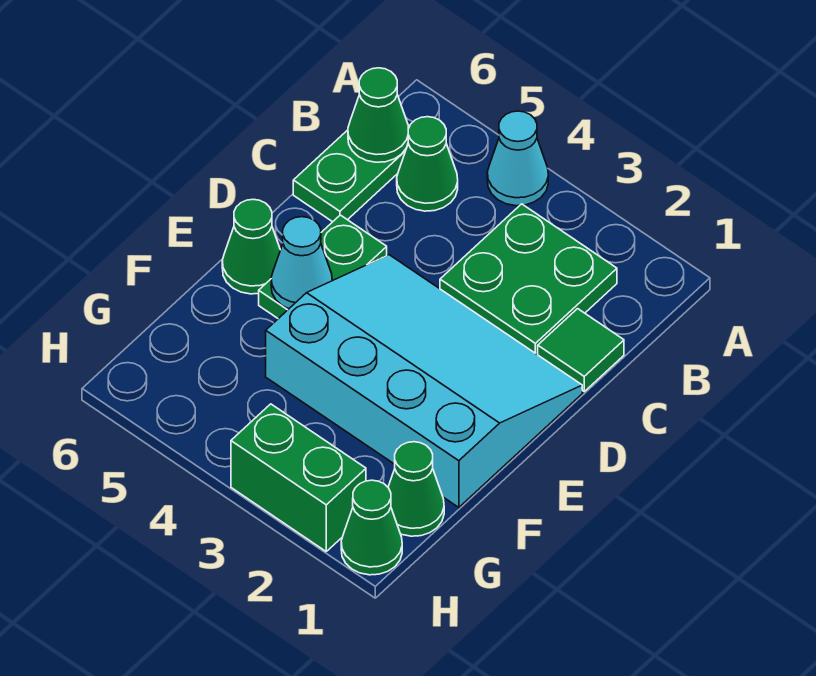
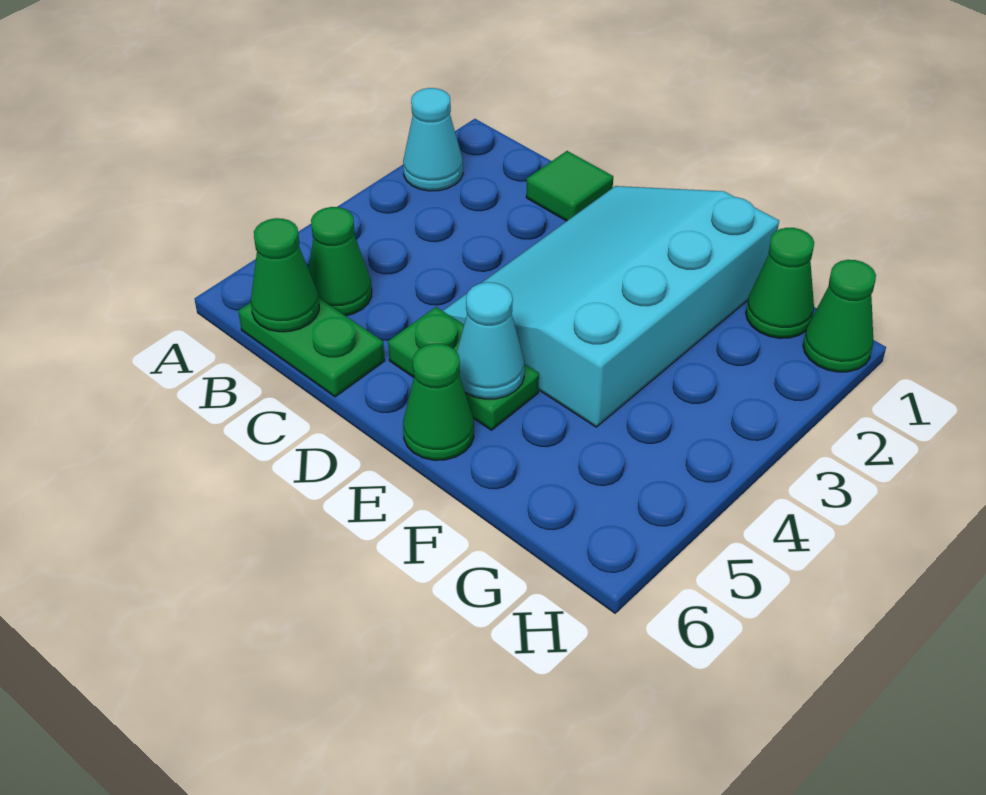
cyan 1x1 cone [487,111,548,206] -> cyan 1x1 cone moved to [403,88,463,191]
green 2x2 plate [440,204,617,355] -> none
green 1x2 brick [231,404,366,551] -> none

